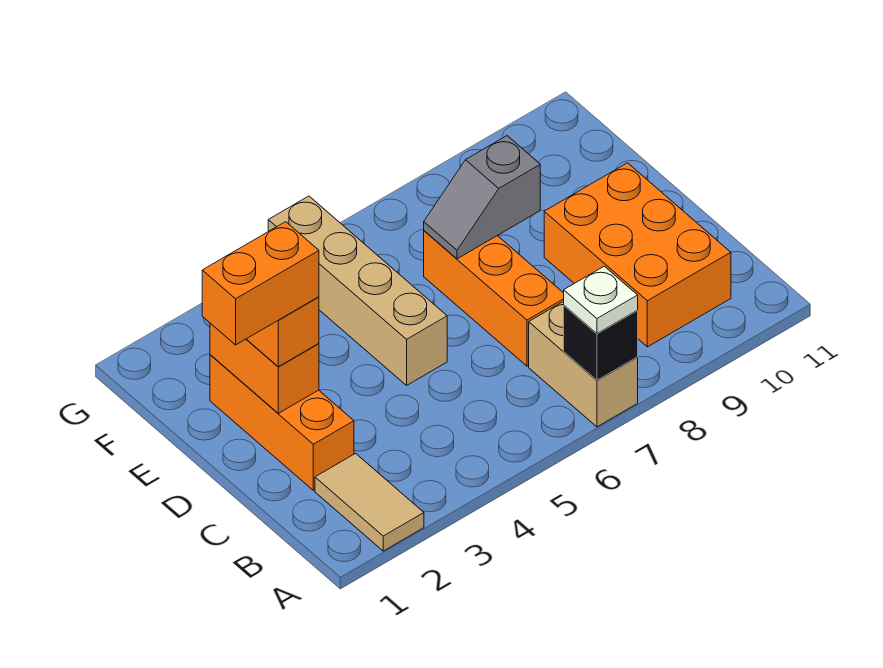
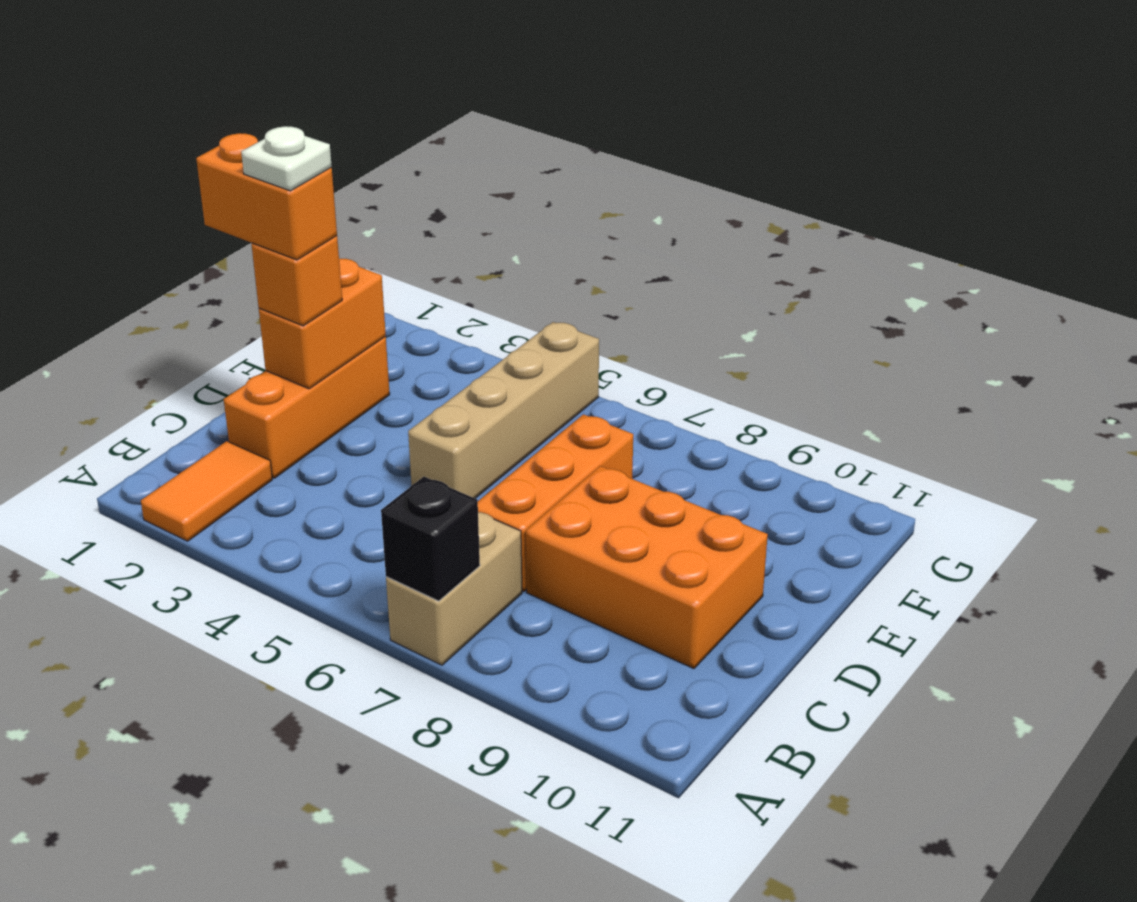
tan 1x2 tile [315,453,424,551] -> orange 1x2 tile [141,441,272,541]
white 1x1 plate [564,266,638,333] -> white 1x1 plate moved to [241,126,332,191]
orange 2x3 brick [544,163,731,347] -> orange 2x3 brick turned to [526,466,768,669]
grey 1x2 slope [424,136,540,259] -> none

